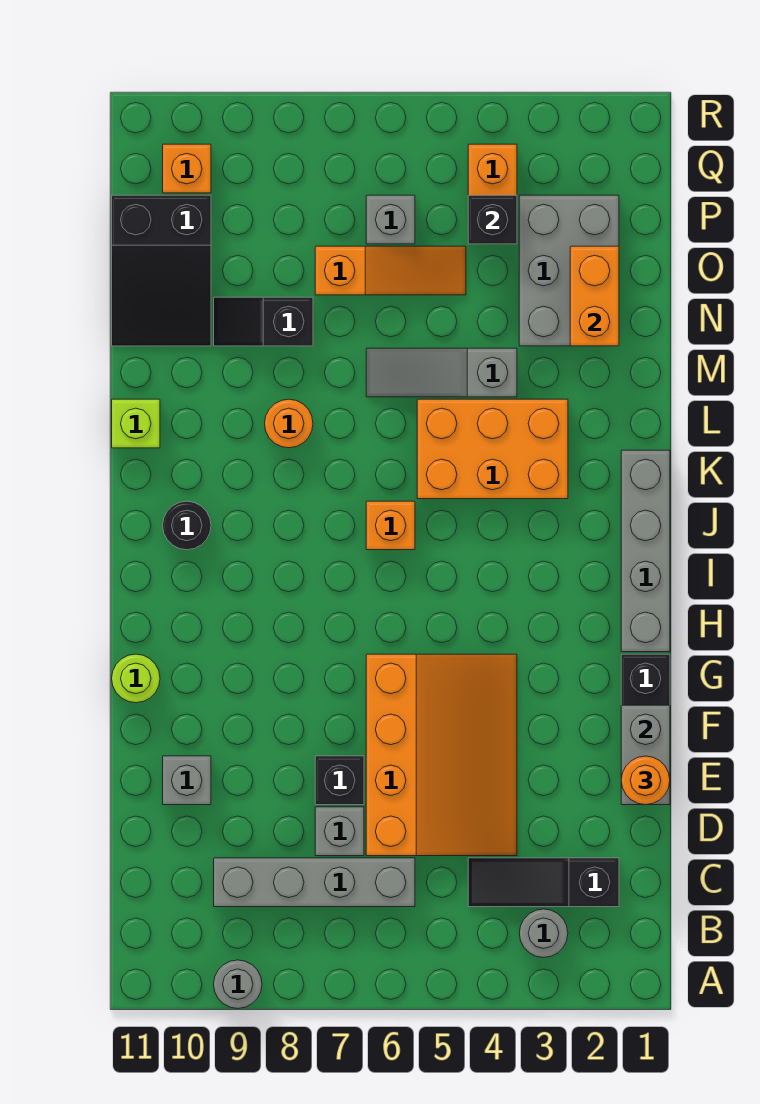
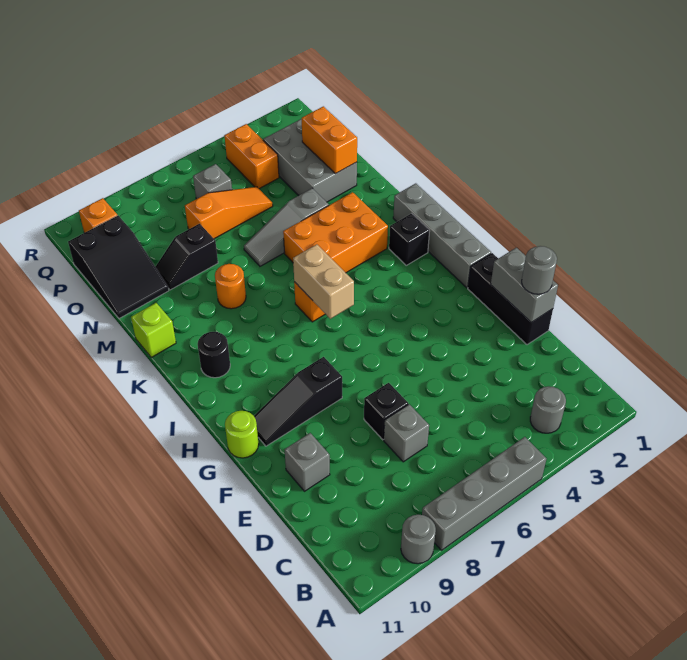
black 1x3 slope [468,858,619,907] -> black 1x3 slope moved to [254,357,342,446]
grey 1x4 brick [214,858,415,907] -> grey 1x4 brick moved to [422,437,546,550]
orange 3x4 slope [366,654,517,856] -> none
orange 1x1 round brick [621,756,670,805] -> grey 1x1 round brick [522,246,557,294]
none -> tan 1x2 brick [293,244,354,319]
black 1x1 brick [468,195,517,244] -> black 1x1 brick moved to [389,213,430,265]

